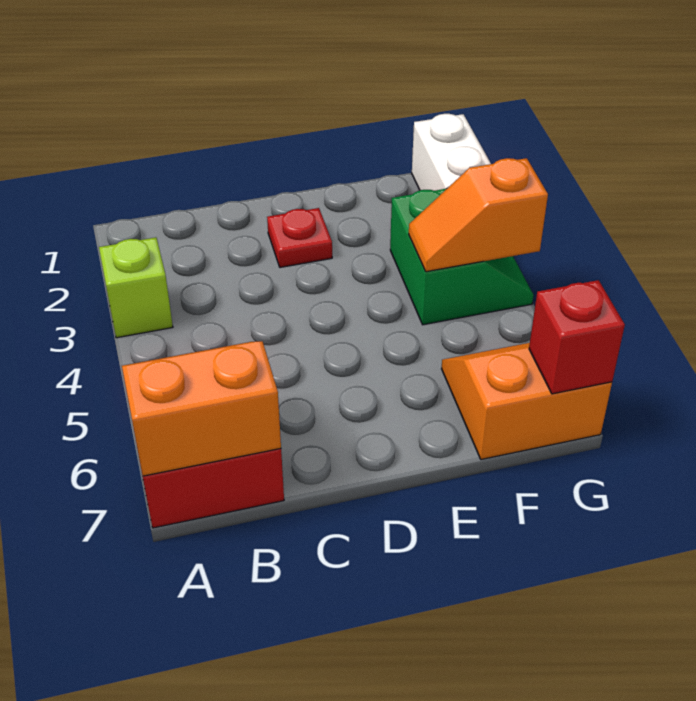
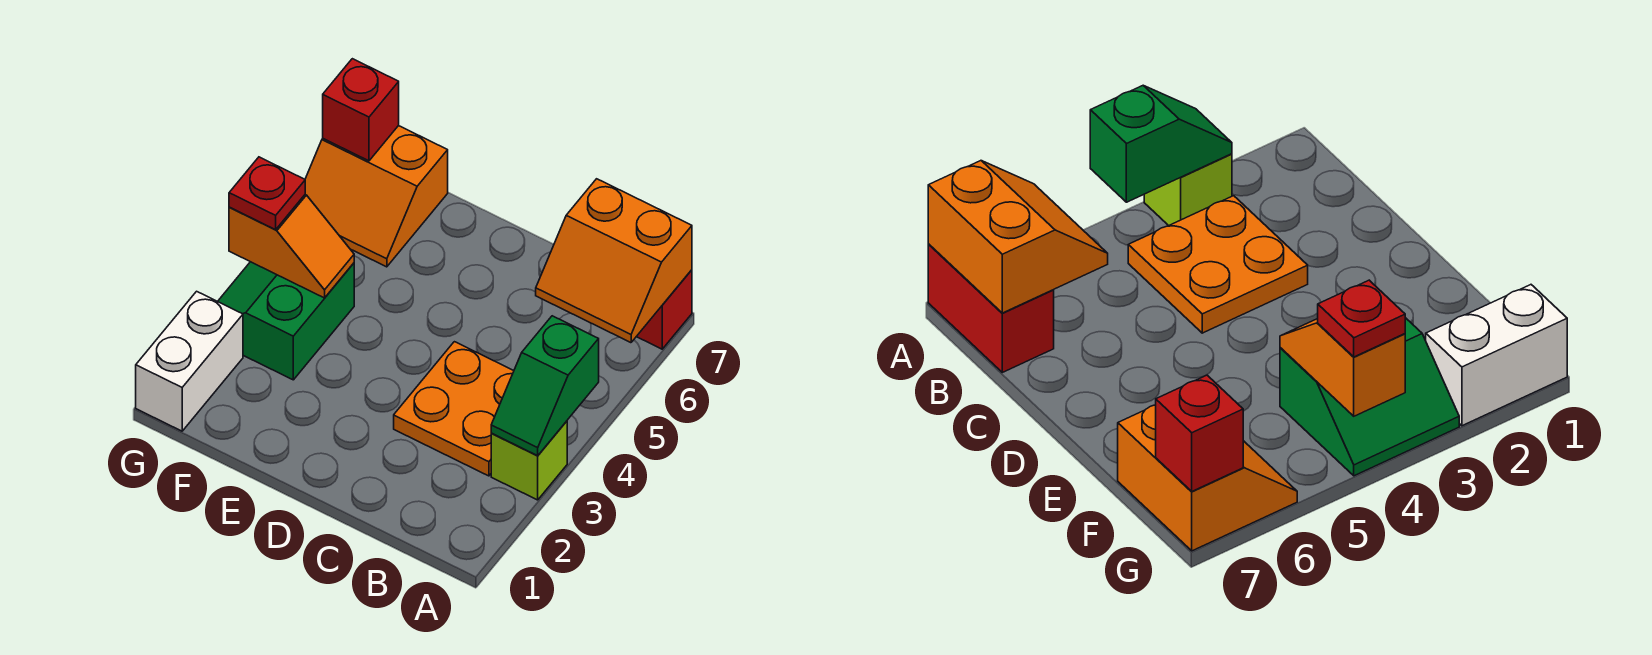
none -> green 1x2 slope [491,316,599,456]
none -> orange 2x2 plate [394,342,514,476]
red 1x1 plate [267,208,332,267] -> red 1x1 plate moved to [229,157,305,230]

